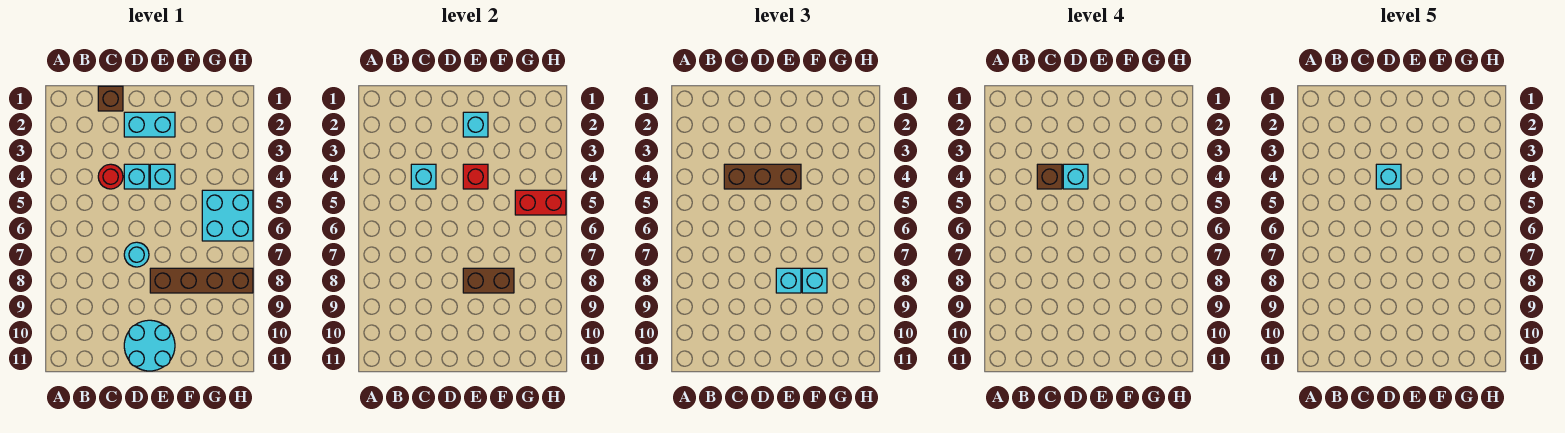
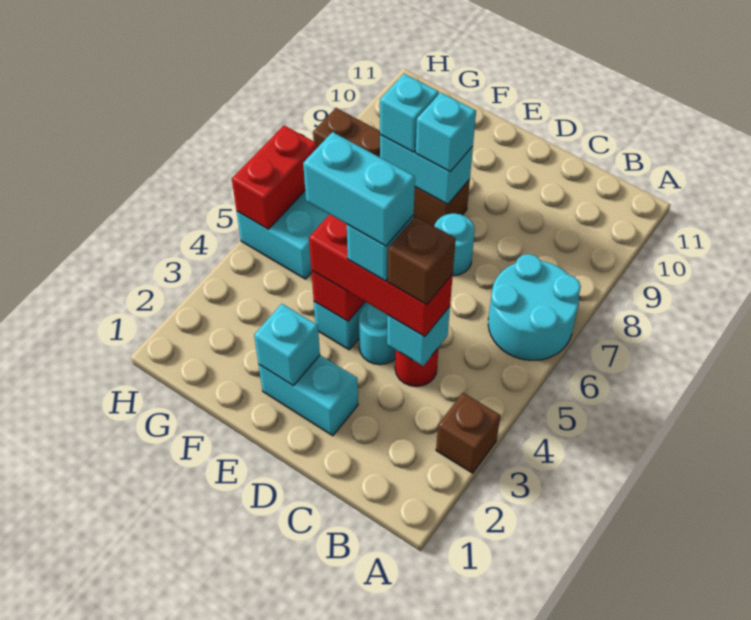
brown 1x1 brick [98,86,123,111] -> brown 1x1 brick moved to [436,393,500,473]
brown 1x3 brick [724,164,801,189] -> red 1x3 brick [309,214,453,337]
cyan 1x1 brick [124,164,149,189] -> cyan 1x1 round brick [359,304,395,365]
cyan 1x1 brick [1376,164,1401,189] -> cyan 1x2 brick [303,132,415,246]
cyan 2x2 round brick [124,320,175,371] -> cyan 2x2 round brick moved to [488,254,581,360]
brown 1x2 brick [463,268,514,293] -> cyan 1x2 brick [380,135,473,204]
red 1x2 brick [515,190,566,215] -> red 1x2 brick turned to [232,125,317,229]

